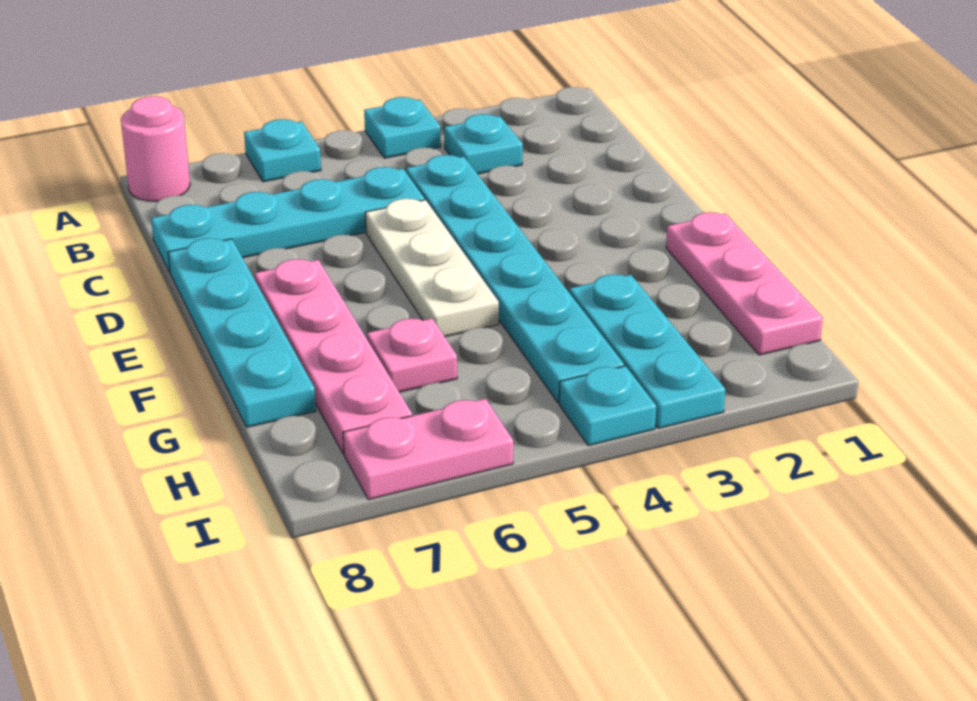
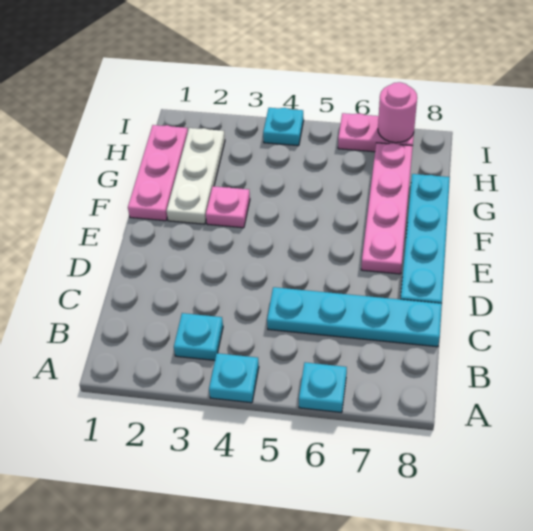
pink 1x1 round brick [121,96,190,202] -> pink 1x1 round brick moved to [378,82,417,143]
cyan 1x6 plate [406,155,624,403] -> none
white 1x3 plate [365,199,499,337] -> white 1x3 plate moved to [167,128,225,224]
cyan 1x3 plate [569,274,725,428] -> none
pink 1x1 plate [367,319,457,392] -> pink 1x1 plate moved to [206,186,250,228]

